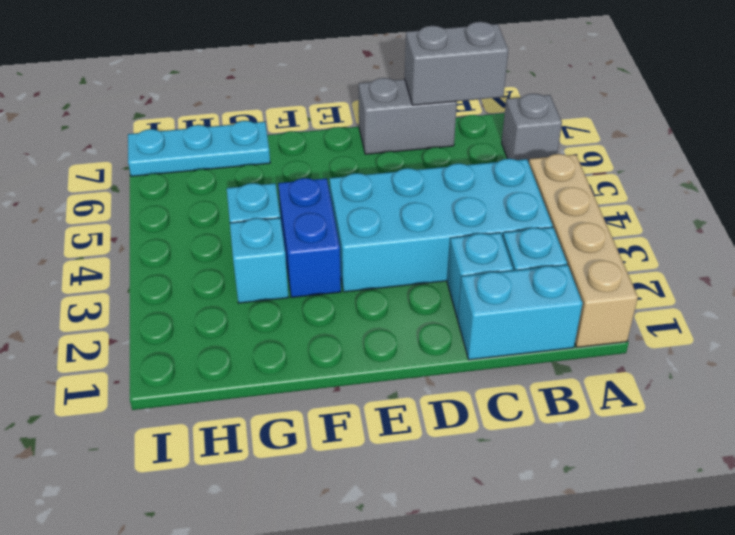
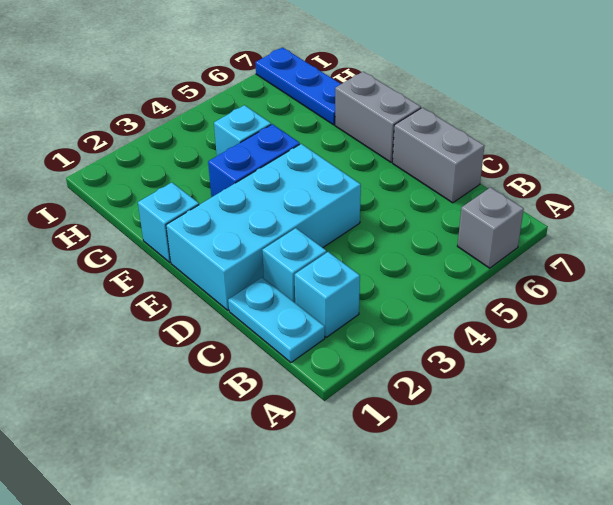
tan 1x4 brick [529,154,638,347] -> none
cyan 1x2 brick [458,265,583,360] -> cyan 1x2 plate [228,277,325,362]
cyan 2x4 brick [329,159,553,292] -> cyan 2x4 brick turned to [166,144,361,310]
grey 1x2 brick [405,22,508,105] -> grey 1x2 brick moved to [335,72,421,162]
cyan 1x1 brick [230,218,289,303] -> cyan 1x1 brick moved to [138,183,199,262]
cyan 1x3 plate [128,121,270,176] -> blue 1x3 plate [255,47,341,125]

